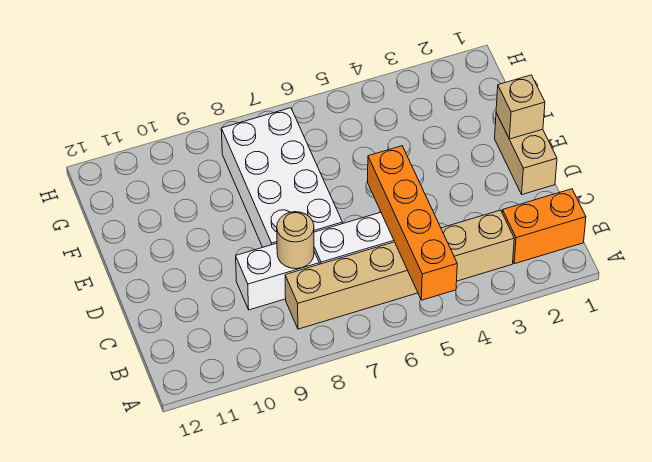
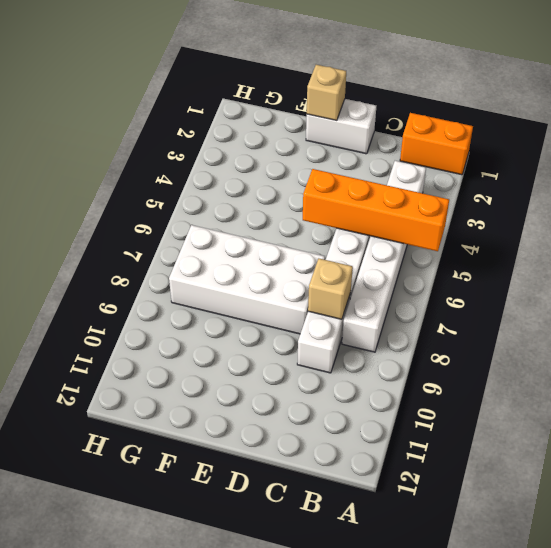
orange 1x2 brick [502,189,586,264] -> orange 1x2 brick turned to [400,113,473,175]
tan 1x6 brick [285,210,514,329] -> white 1x6 brick [342,161,426,352]
tan 1x1 round brick [277,212,314,269] -> tan 1x1 brick [308,259,353,319]
tan 1x2 brick [495,113,557,194] -> white 1x2 brick [306,99,376,154]

